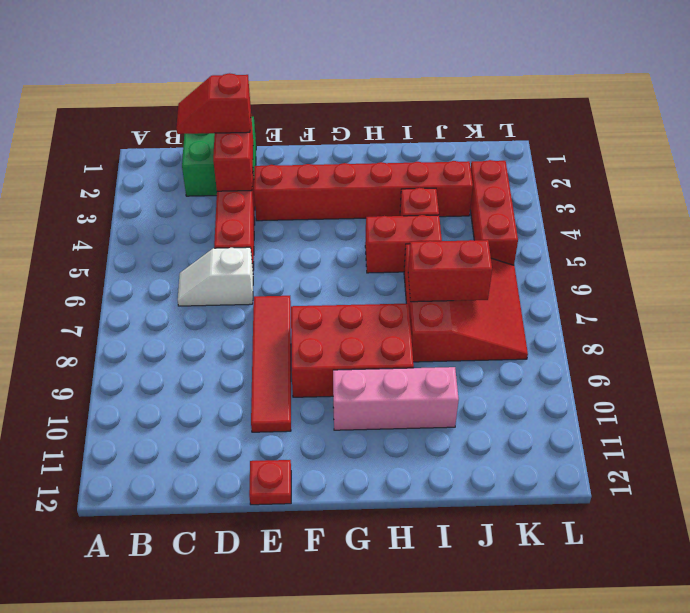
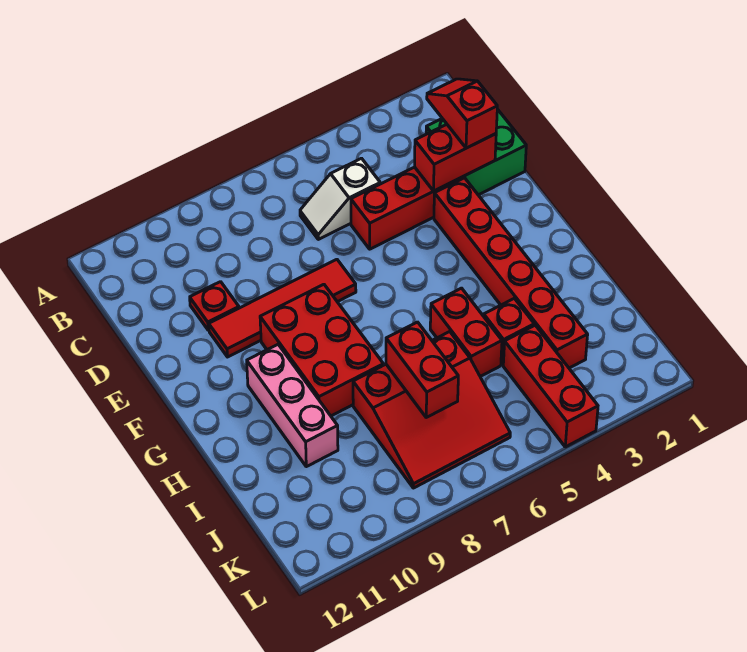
white 1x2 slope [178,247,253,306] -> white 1x2 slope turned to [300,158,380,239]
red 1x1 plate [249,460,291,505] -> red 1x1 plate moved to [190,282,239,330]
red 1x3 brick [470,160,518,265] -> red 1x3 brick turned to [503,325,598,447]

